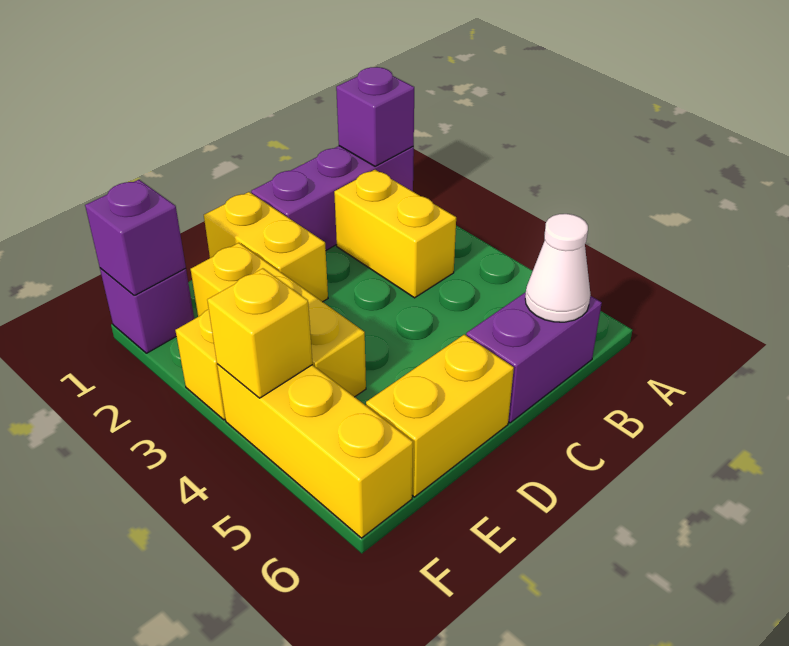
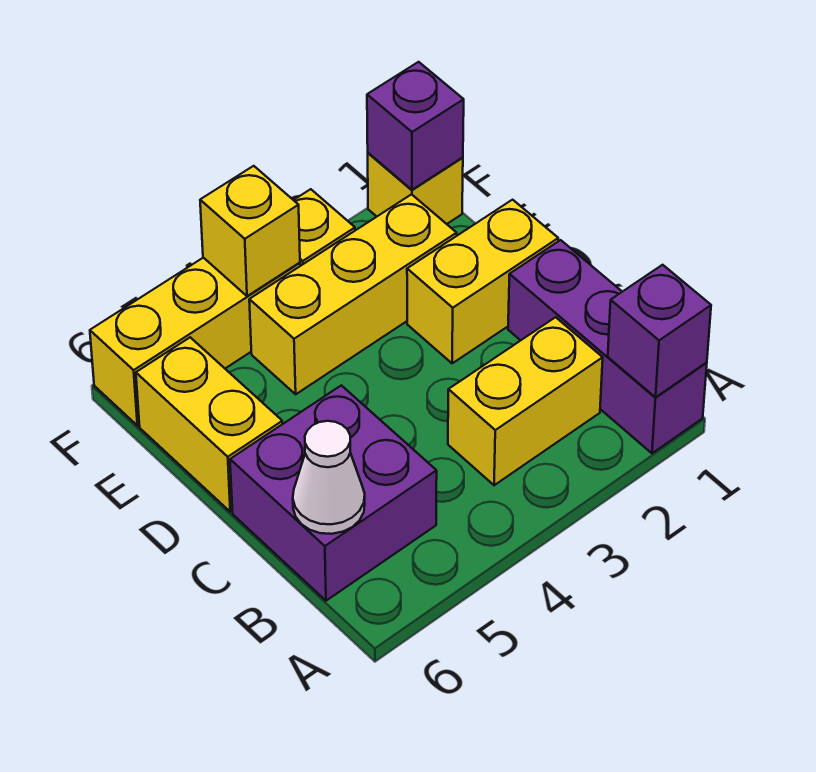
purple 1x2 brick [466,292,602,423] -> purple 2x2 brick [230,385,437,601]
purple 1x1 brick [100,268,194,353] -> yellow 1x1 brick [368,153,463,224]

